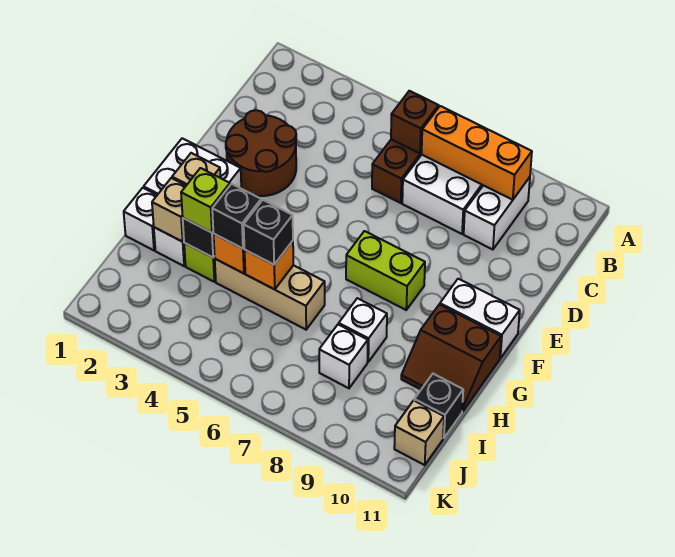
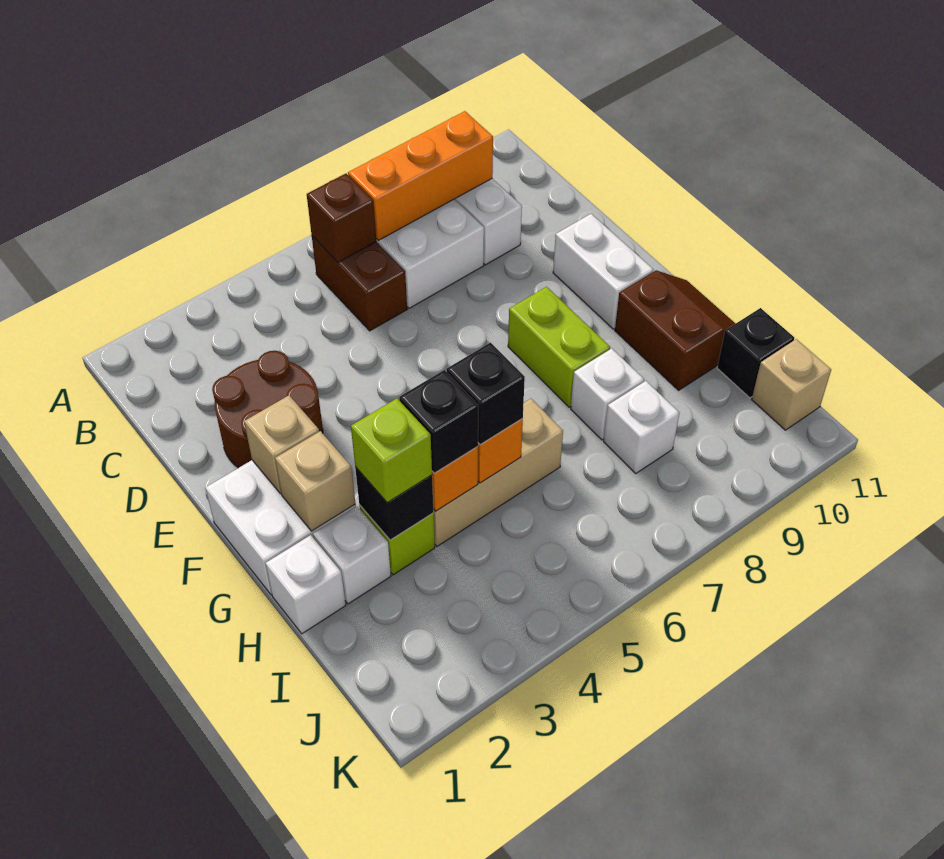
lime 1x2 brick [346,231,425,310] -> lime 1x2 brick turned to [508,287,610,407]
white 1x2 brick [440,279,520,358] -> white 1x2 brick turned to [553,214,653,329]
brown 2x2 slope [401,305,501,411] -> brown 2x2 slope turned to [615,270,736,390]
tan 1x1 brick [152,178,186,242] -> tan 1x1 brick moved to [244,395,319,494]

